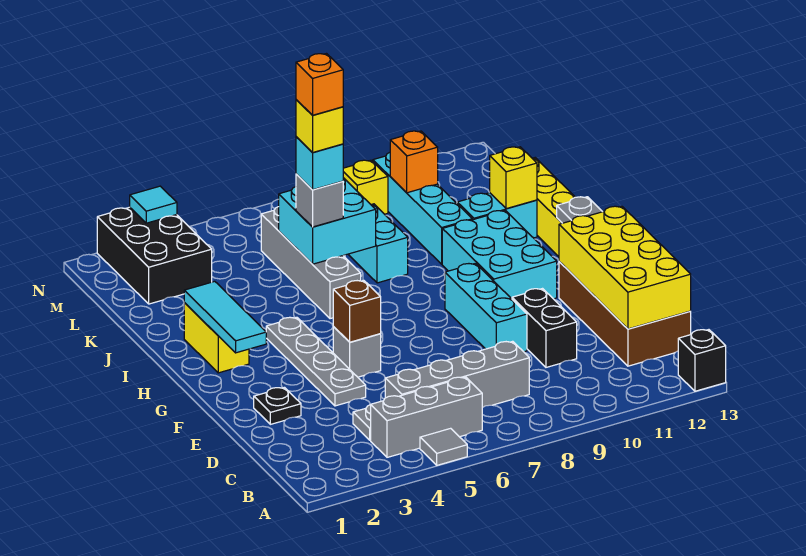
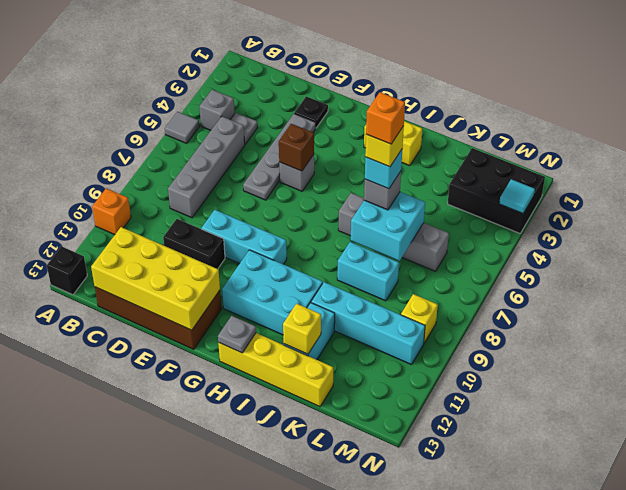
grey 1x3 brick [371,377,482,457] -> grey 1x1 brick [199,90,235,130]
grey 1x4 plate [266,317,366,406] -> grey 1x4 plate turned to [243,114,316,200]
cyan 1x3 tile [184,281,266,353] -> none
orange 1x1 brick [390,131,438,193] -> orange 1x1 brick moved to [92,188,131,235]

